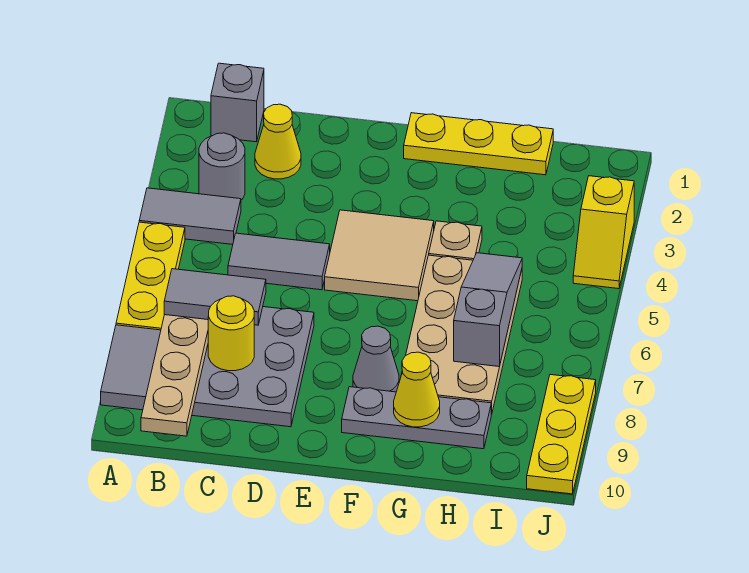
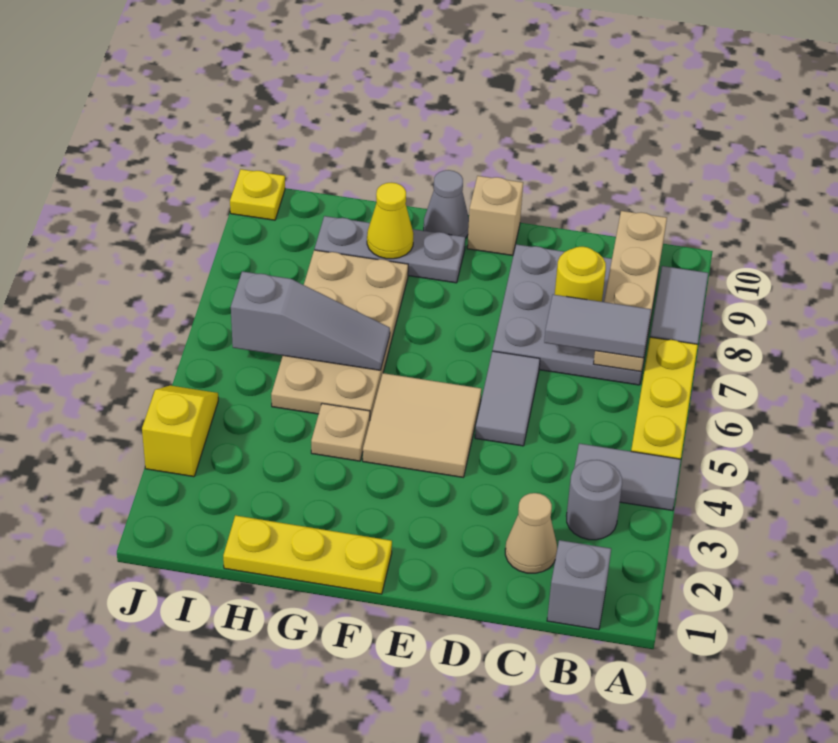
yellow 1x1 cone [255,104,301,179] -> tan 1x1 cone [505,493,557,573]
grey 1x2 tile [228,233,330,290] -> grey 1x2 tile turned to [475,351,540,446]
none -> tan 1x1 brick [467,176,523,256]
grey 1x1 cone [353,326,399,392] -> grey 1x1 cone moved to [424,170,469,238]
grey 1x3 slope [454,253,522,367] -> grey 1x3 slope turned to [231,271,390,370]
yellow 1x3 plate [527,375,596,494] -> yellow 1x1 plate [230,169,285,220]

